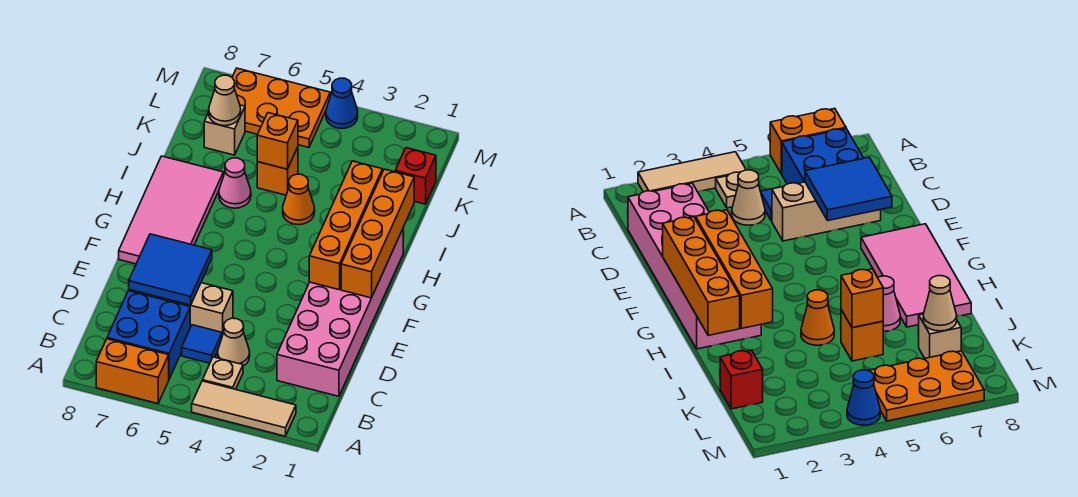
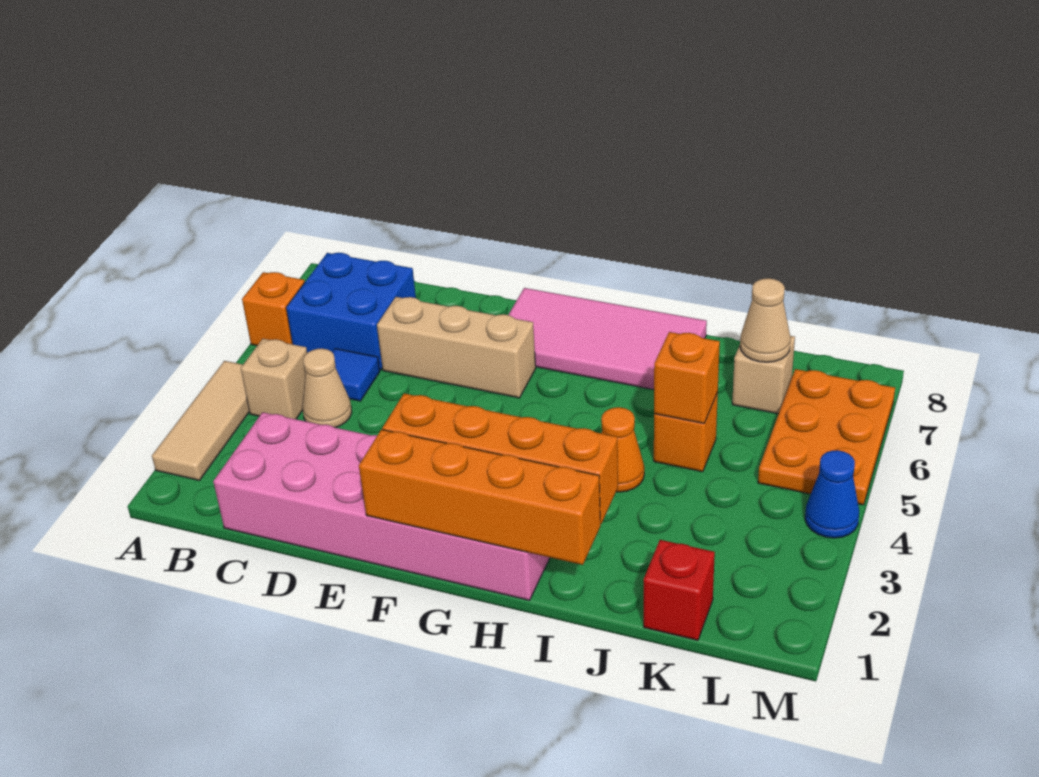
orange 1x2 brick [96,339,169,404] -> orange 1x1 brick [242,272,305,346]
tan 1x1 plate [203,357,243,389] -> tan 1x1 brick [241,339,307,419]
tan 1x3 brick [129,283,233,336] -> tan 1x3 brick turned to [377,297,536,398]
blue 2x2 tile [129,234,212,305] -> none
pink 1x1 cone [219,158,251,208] -> none

